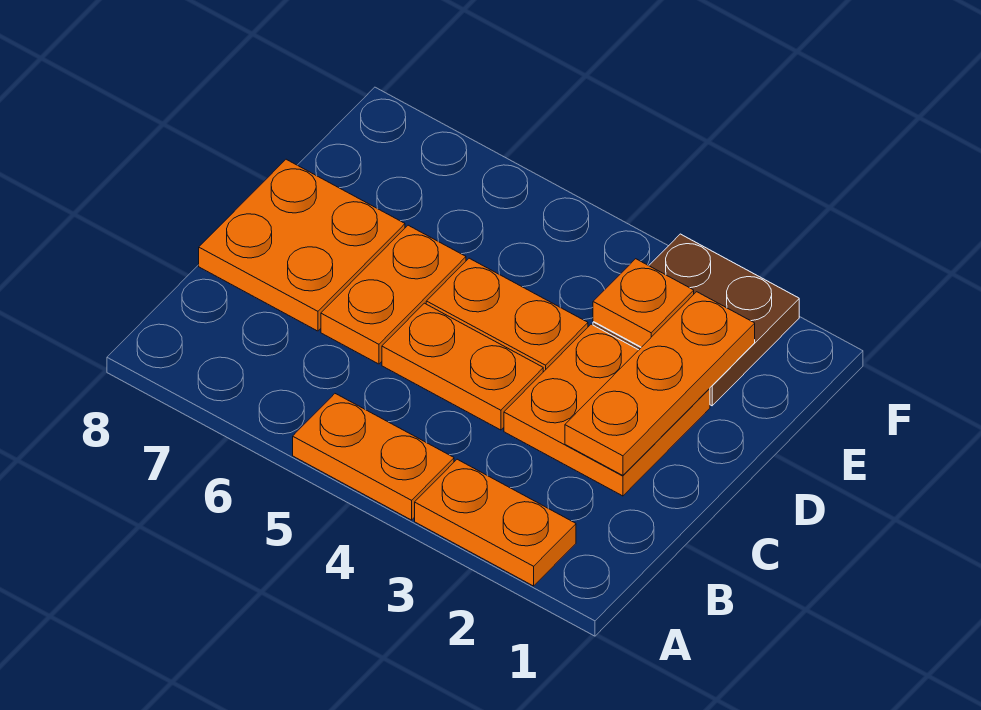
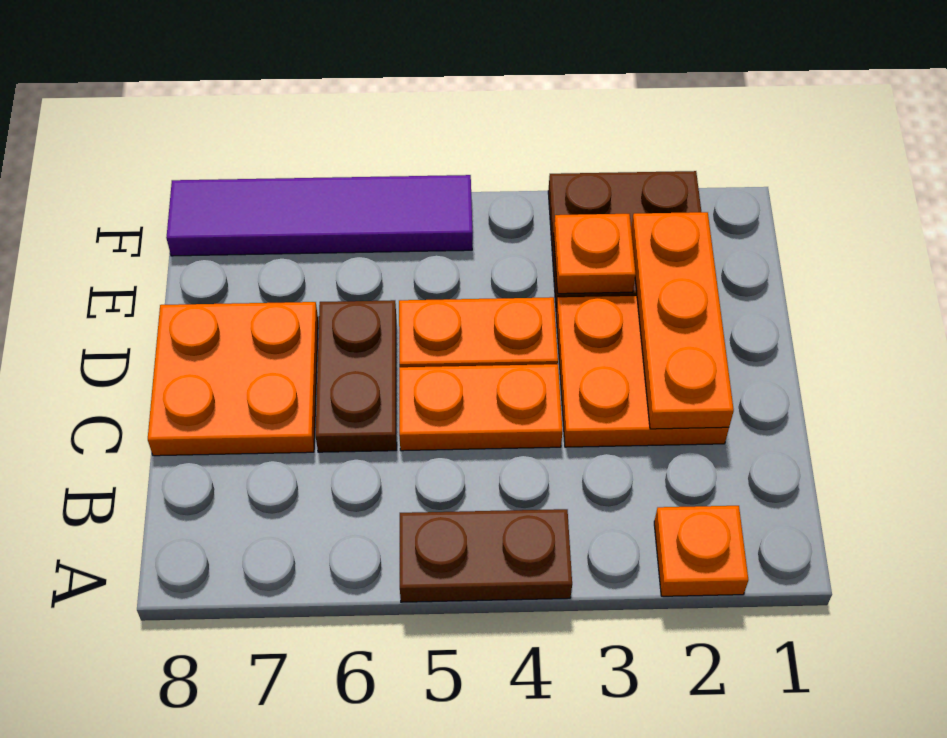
orange 1x2 plate [415,459,576,586] -> orange 1x1 plate [654,506,748,596]
orange 1x2 plate [293,394,454,520] -> brown 1x2 plate [400,509,572,602]
orange 1x2 plate [321,225,466,364] -> brown 1x2 plate [316,300,397,452]
none -> purple 1x4 tile [166,175,473,256]

